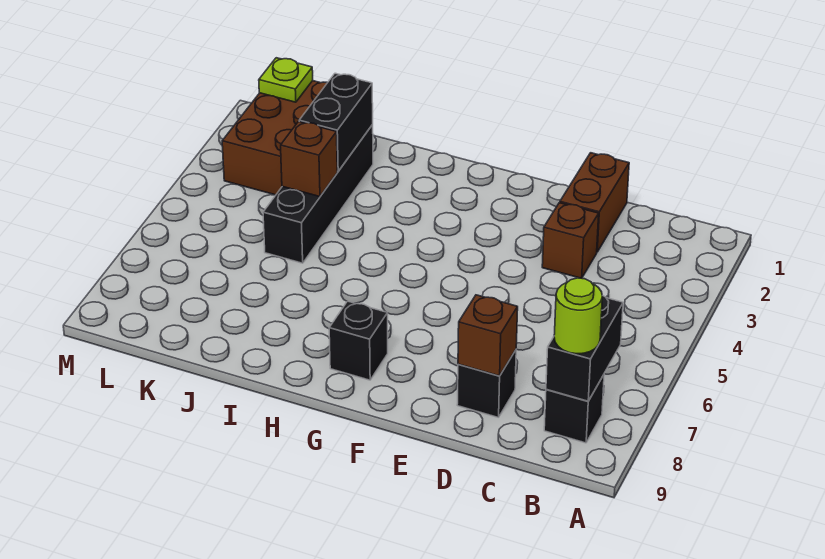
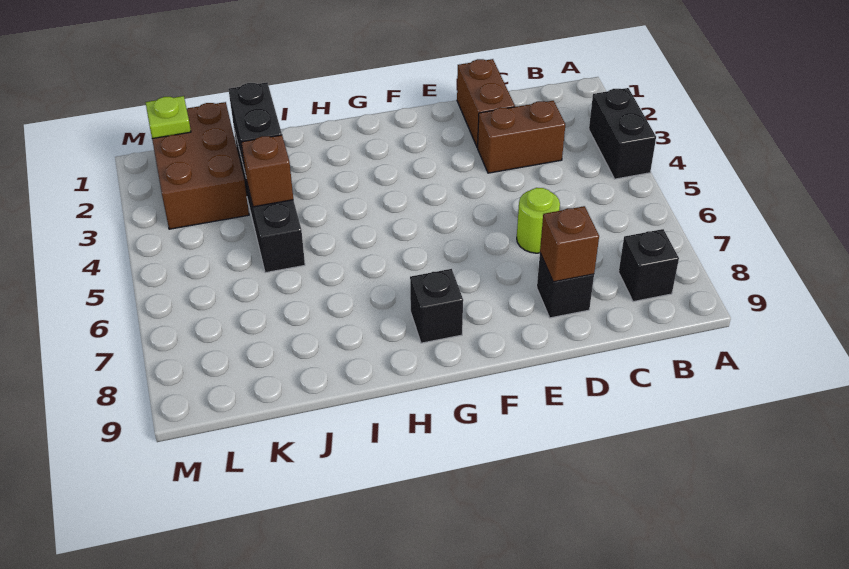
black 1x2 brick [546,295,623,401] -> black 1x2 brick moved to [589,88,656,179]
lime 1x1 round brick [554,278,602,354] -> lime 1x1 round brick moved to [517,188,560,253]
brown 1x1 brick [542,203,599,278] -> brown 1x2 brick [478,101,565,173]

